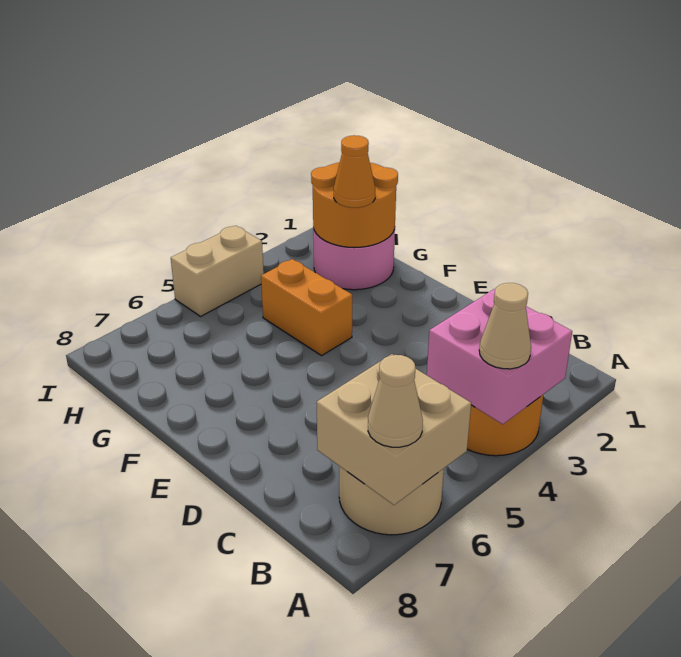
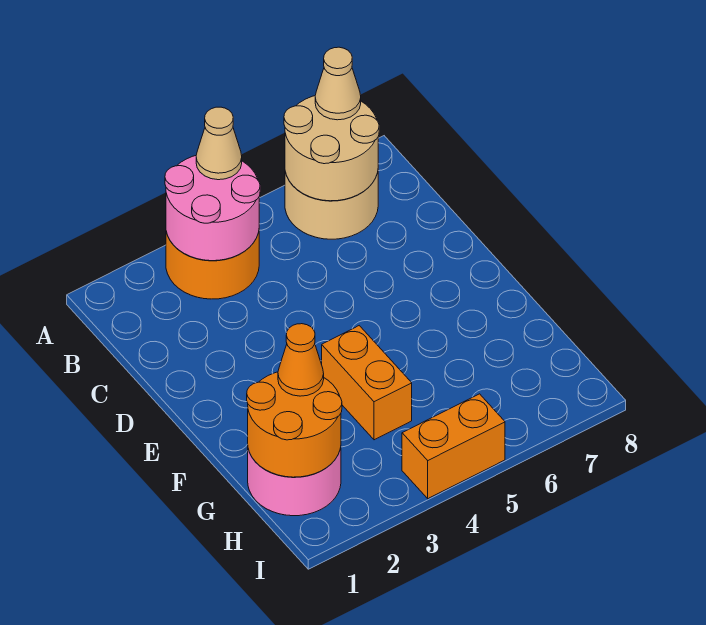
pink 2x2 brick [427,289,572,424] -> pink 2x2 round brick [165,156,260,261]
tan 2x2 brick [317,354,471,505] -> tan 2x2 round brick [284,96,379,201]
tan 1x2 brick [171,226,264,316] -> orange 1x2 brick [402,394,505,499]

